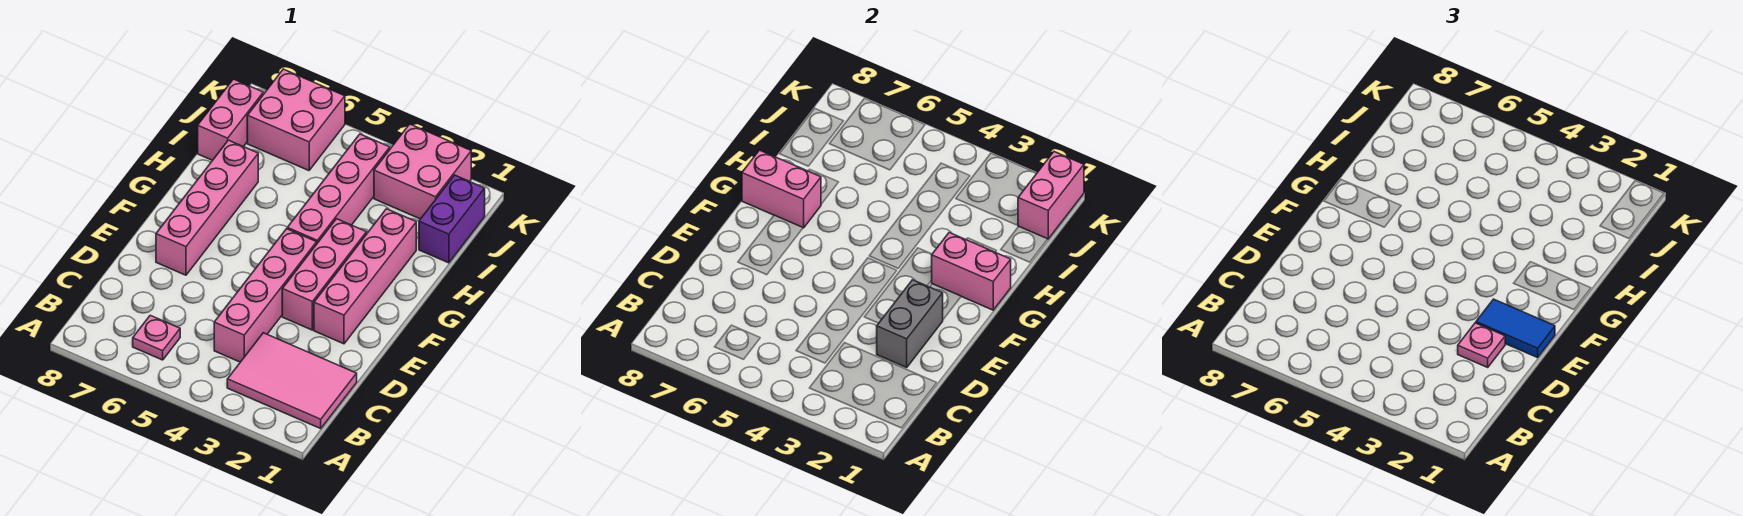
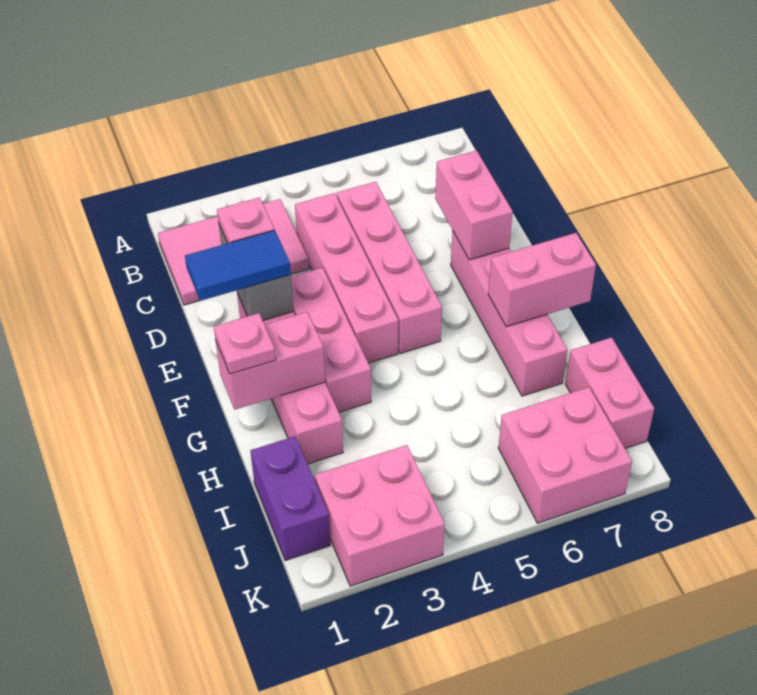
pink 1x1 plate [133,315,180,360] -> pink 1x1 plate moved to [214,313,276,374]
pink 1x4 brick [287,134,390,243] -> pink 1x4 brick moved to [337,182,442,353]
pink 1x2 brick [1018,152,1084,239] -> pink 1x2 brick moved to [435,151,513,260]

